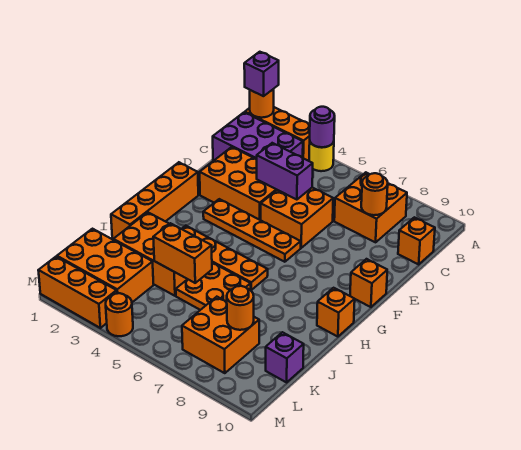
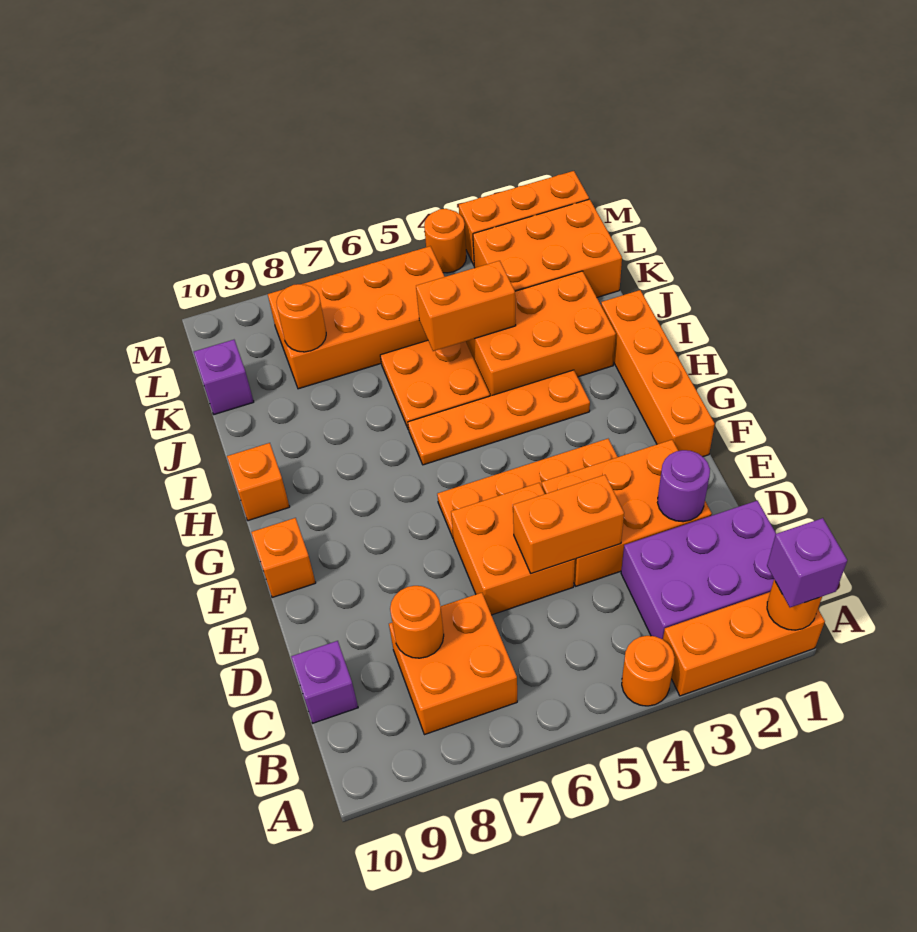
yellow 1x1 round brick [309,142,334,171] -> orange 1x1 round brick [622,636,675,706]
purple 1x1 round brick [310,107,335,147] -> purple 1x1 round brick moved to [658,450,710,522]
orange 1x1 brick [398,217,435,264] -> purple 1x1 brick [291,641,358,723]
purple 1x2 brick [257,143,313,200] -> orange 1x2 brick [513,475,624,574]
orange 2x2 brick [182,297,259,373] -> orange 2x4 brick [268,246,445,389]

